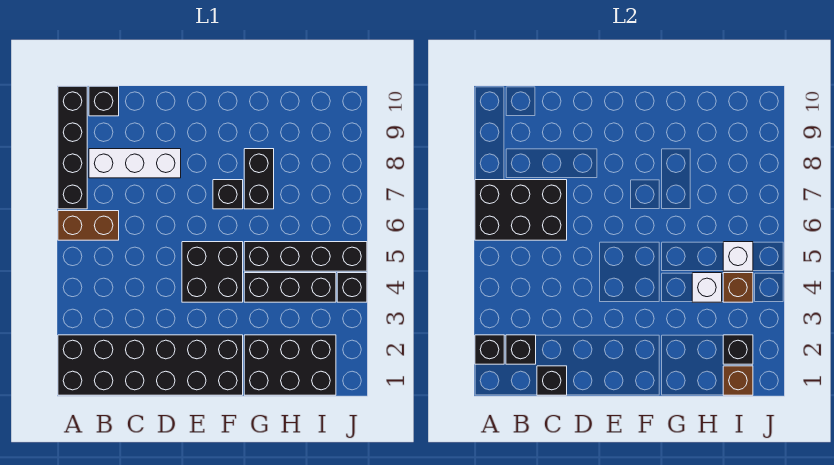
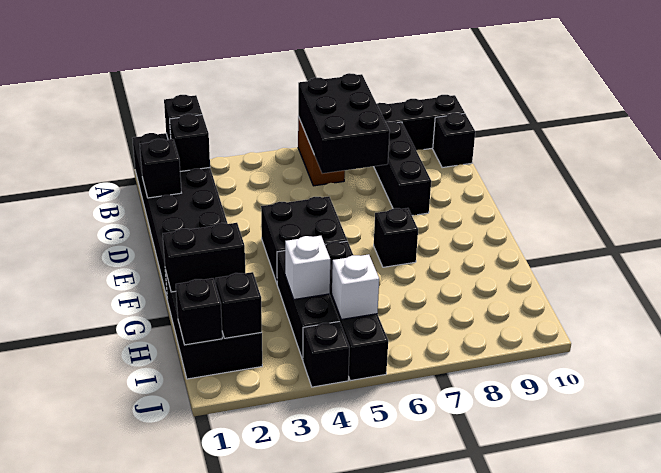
white 1x3 brick [89,149,181,178] -> black 1x3 brick [374,122,431,216]
black 1x2 brick [244,149,274,209] -> black 1x2 brick moved to [163,223,245,292]
brown 1x1 brick [723,366,753,395] -> black 1x1 brick [176,278,222,345]
brown 1x1 brick [723,273,753,302] -> none

